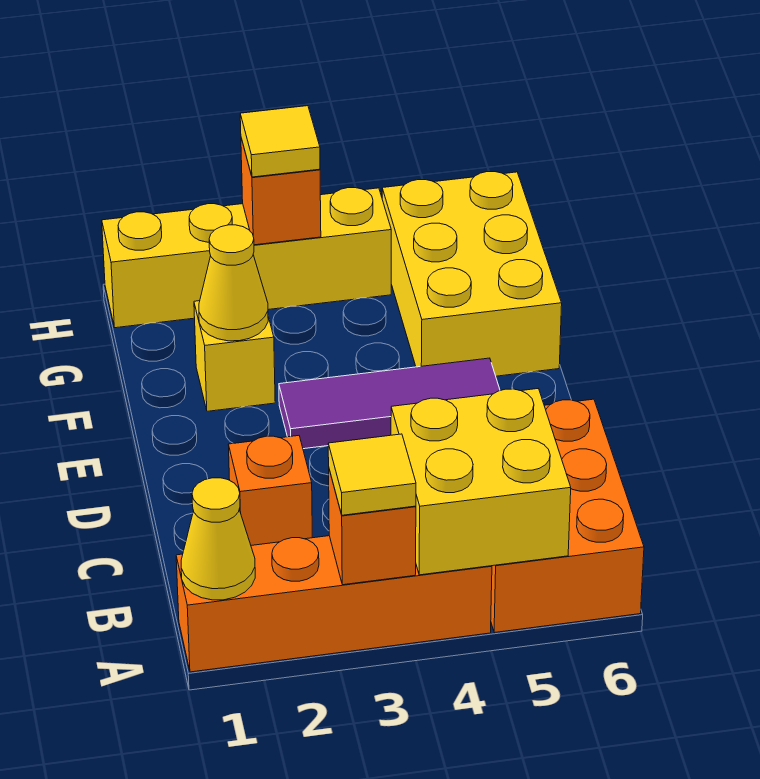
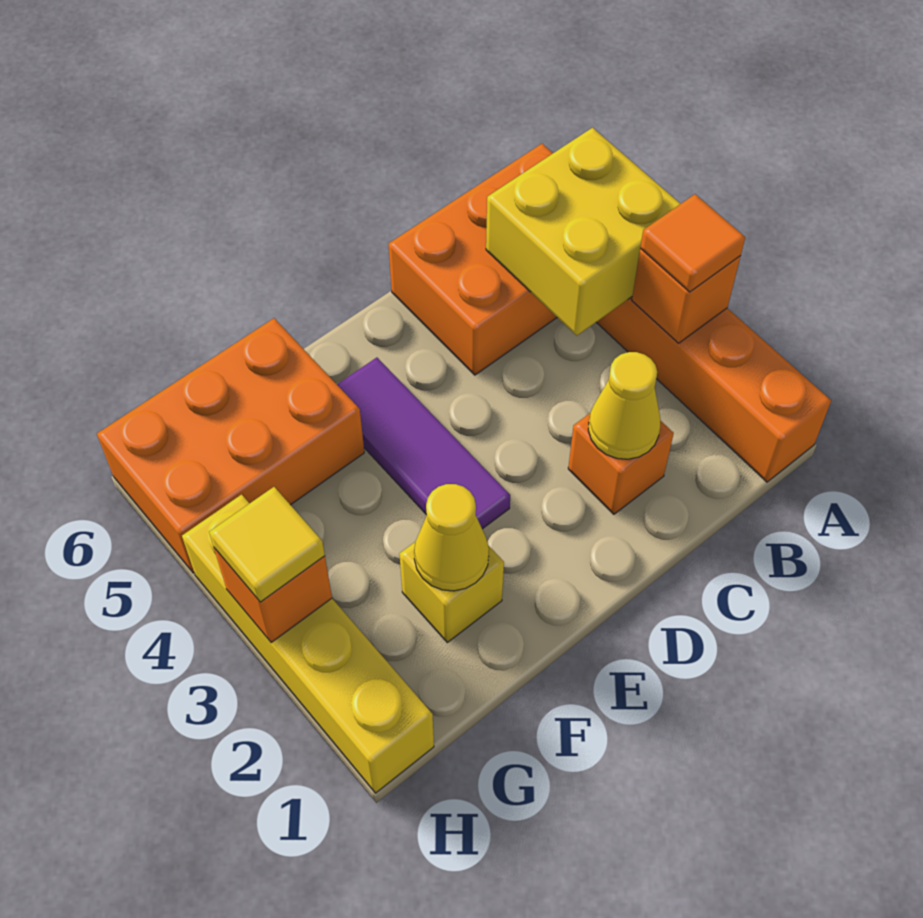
yellow 1x1 cone [181,478,255,600] -> yellow 1x1 cone moved to [588,352,660,459]
yellow 1x1 tile [328,434,416,515] -> orange 1x1 tile [640,194,745,292]
yellow 2x3 brick [382,172,562,376] -> orange 2x3 brick [97,318,364,573]

